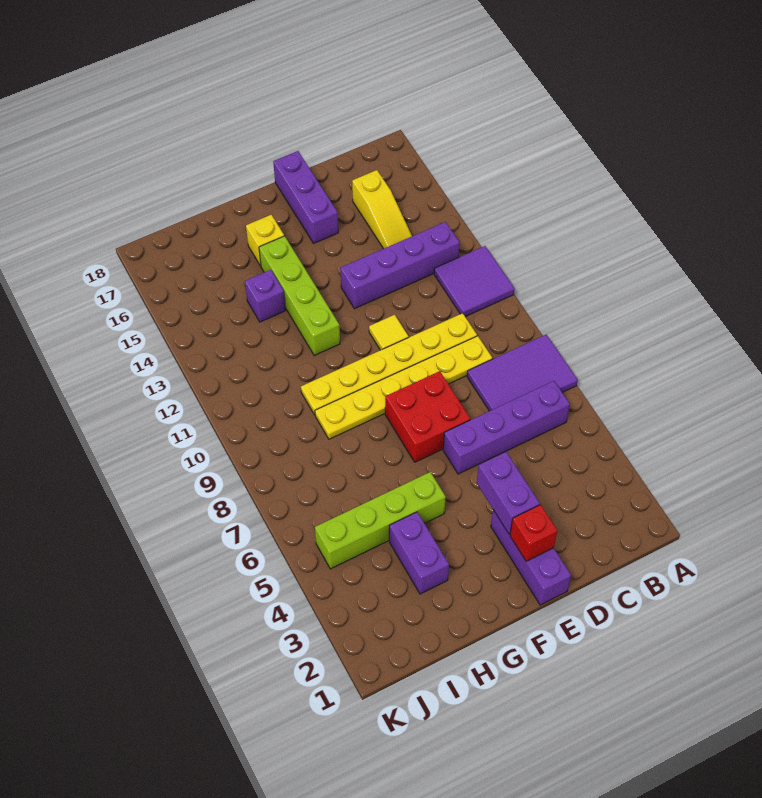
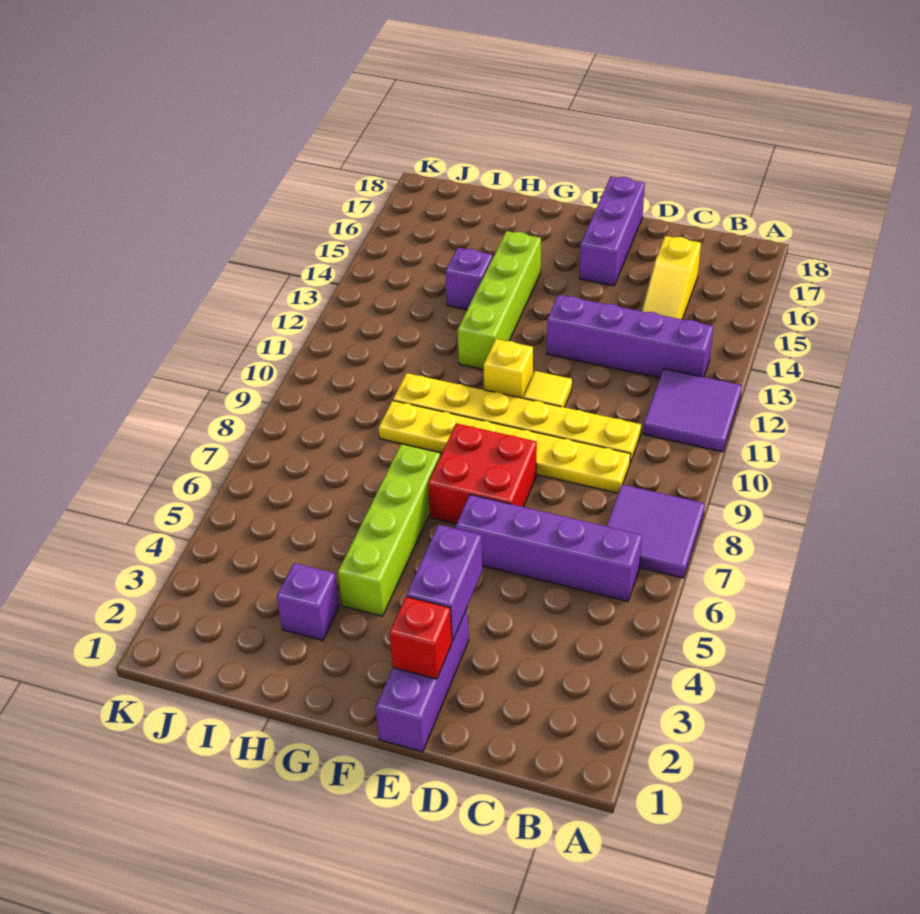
purple 2x3 tile [467,335,578,411] -> purple 2x2 tile [607,485,705,578]
lime 1x4 brick [315,472,446,569] -> lime 1x4 brick turned to [338,444,440,616]
yellow 1x1 brick [246,215,284,266] -> yellow 1x1 brick moved to [484,339,533,398]
purple 1x2 brick [389,512,449,594] -> purple 1x1 brick [277,563,339,640]

